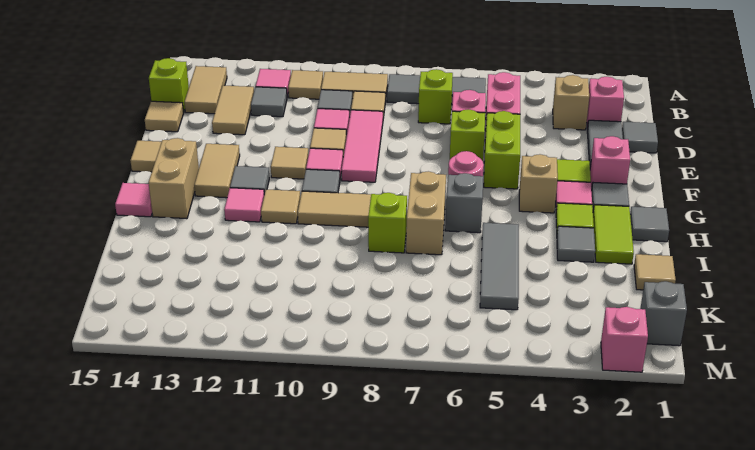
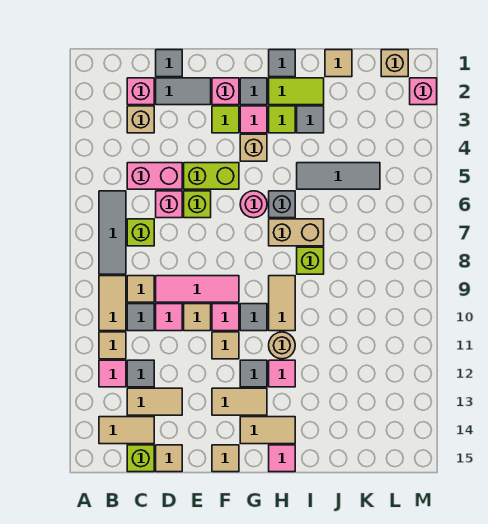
tan 1x2 brick [148,138,199,219] -> tan 1x2 tile [240,417,295,444]
tan 1x1 tile [261,190,300,224] -> tan 1x1 round brick [269,332,295,359]
grey 1x1 brick [640,281,687,346] -> tan 1x1 brick [381,50,408,77]

